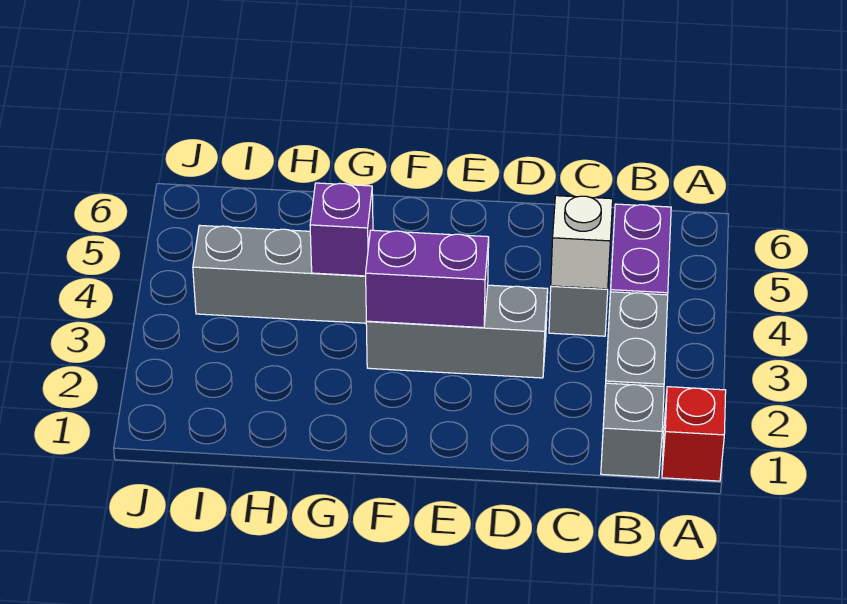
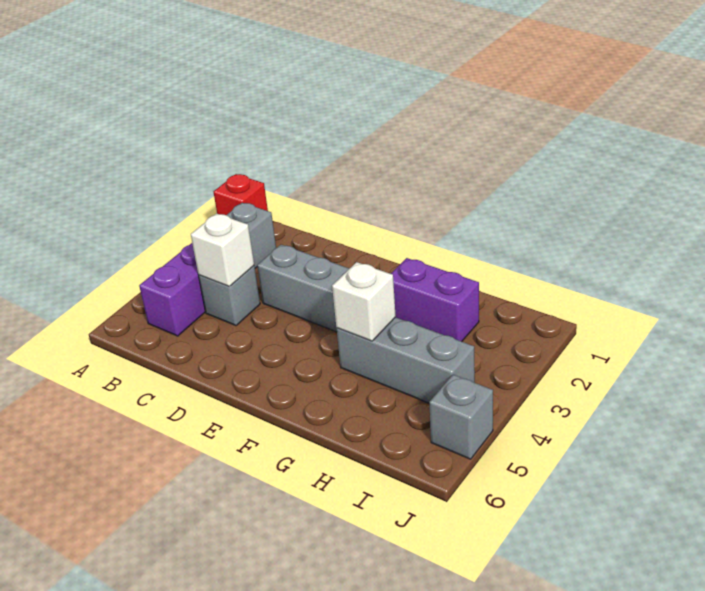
grey 1x1 brick [601,383,664,478] -> grey 1x1 brick moved to [429,375,493,459]
purple 1x2 brick [366,230,489,328] -> purple 1x2 brick moved to [391,258,479,342]
purple 1x1 brick [310,183,373,276] -> white 1x1 brick [332,262,396,341]

